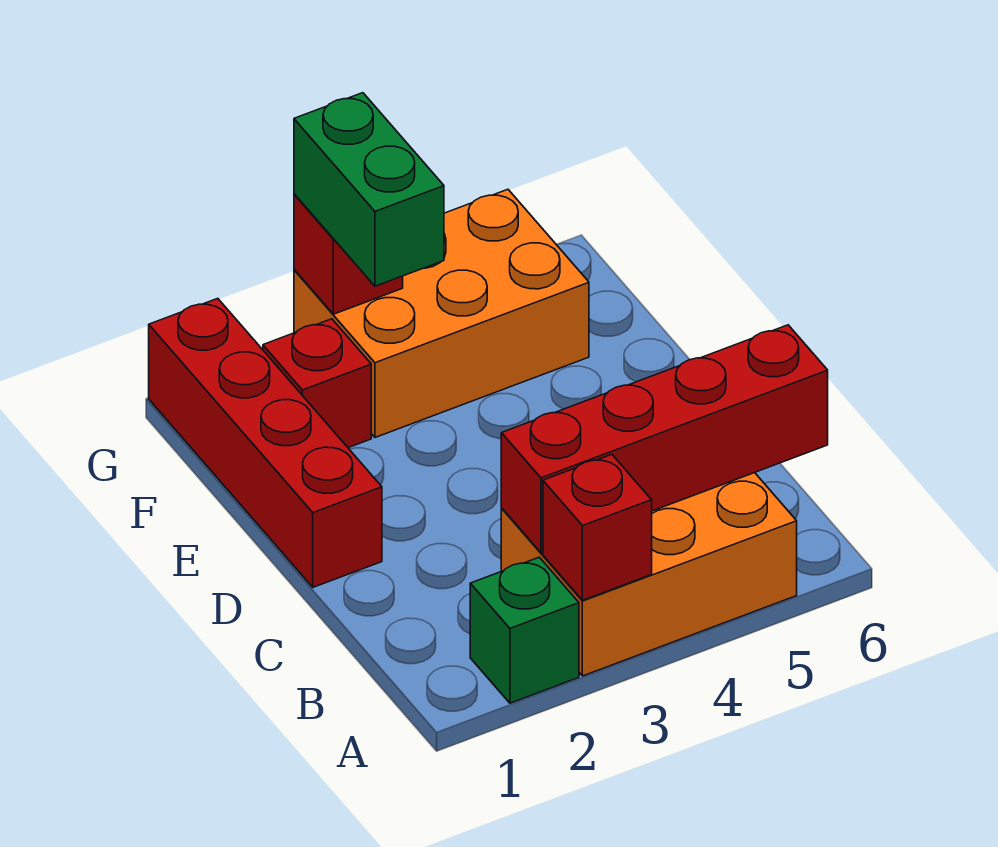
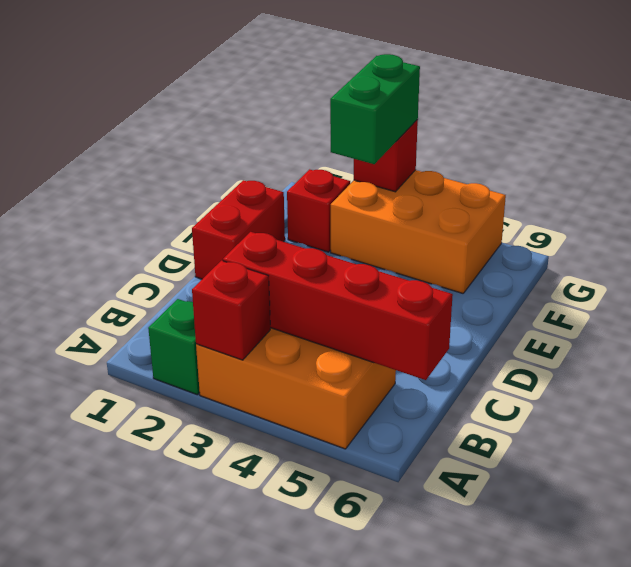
red 1x4 brick [149,298,382,587] -> red 1x2 brick [192,180,285,279]

